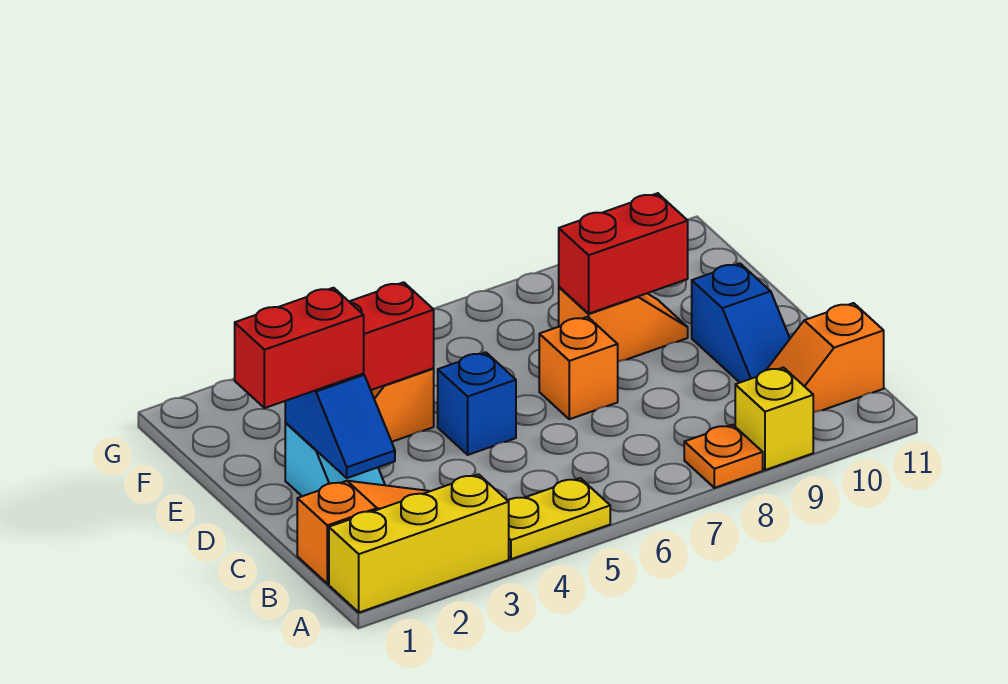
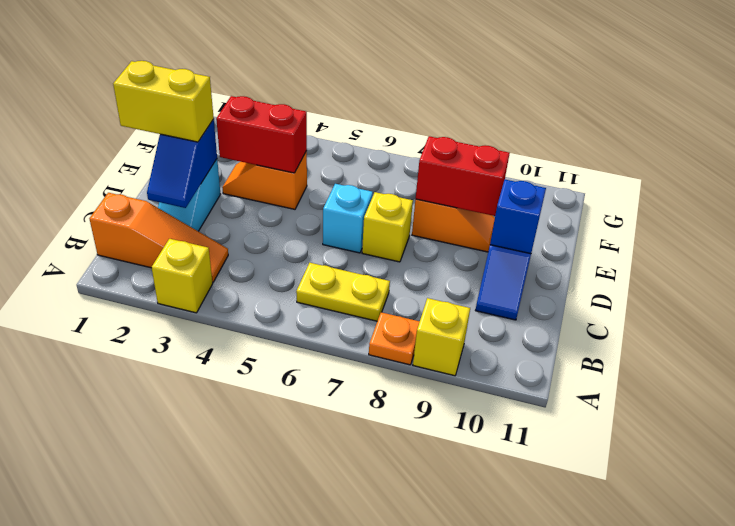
yellow 1x3 brick [329,474,509,612] -> yellow 1x1 brick [152,239,213,313]
yellow 1x2 plate [508,478,610,559] -> yellow 1x2 plate moved to [296,263,390,321]
orange 1x2 slope [767,303,884,413] -> none
red 1x2 brick [235,288,364,408] -> yellow 1x2 brick [113,61,214,142]
blue 1x1 brick [438,352,516,455] -> blue 1x1 brick moved to [490,180,546,254]
none -> cyan 1x1 brick [323,184,373,253]
orange 1x1 brick [539,317,618,419] -> yellow 1x1 brick [362,192,413,262]

